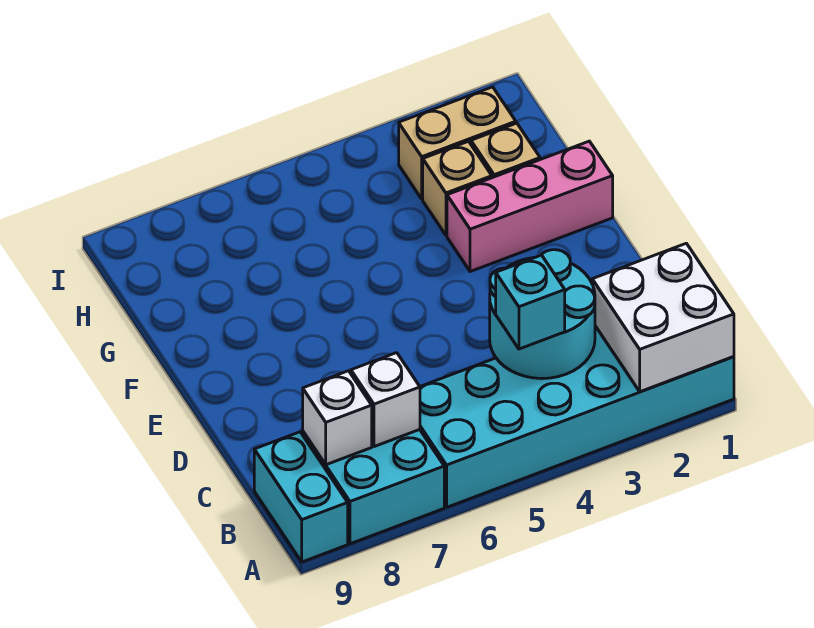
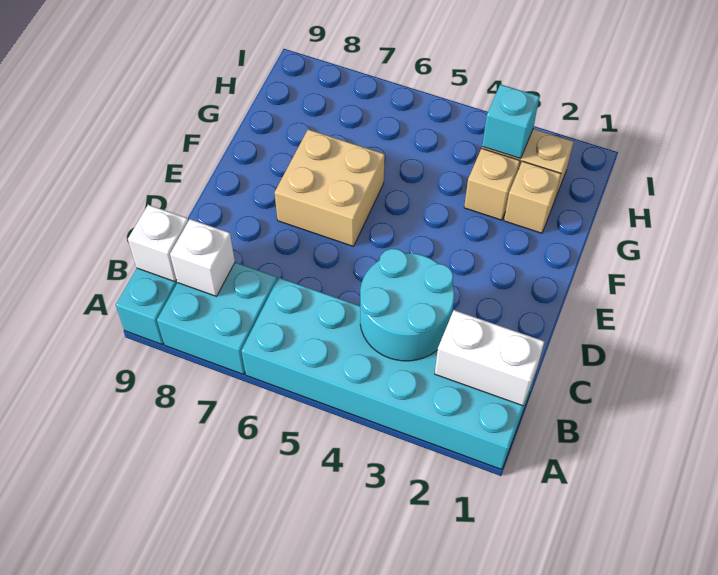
white 2x2 brick [592,243,734,392] -> white 1x2 brick [435,310,545,406]
cyan 1x1 brick [496,255,565,349] -> cyan 1x1 brick moved to [482,84,540,159]
white 1x1 brick [351,353,420,447] -> white 1x1 brick moved to [128,205,188,282]
none -> tan 2x2 brick [275,129,385,246]
pink 1x3 brick [447,141,613,272] -> none

